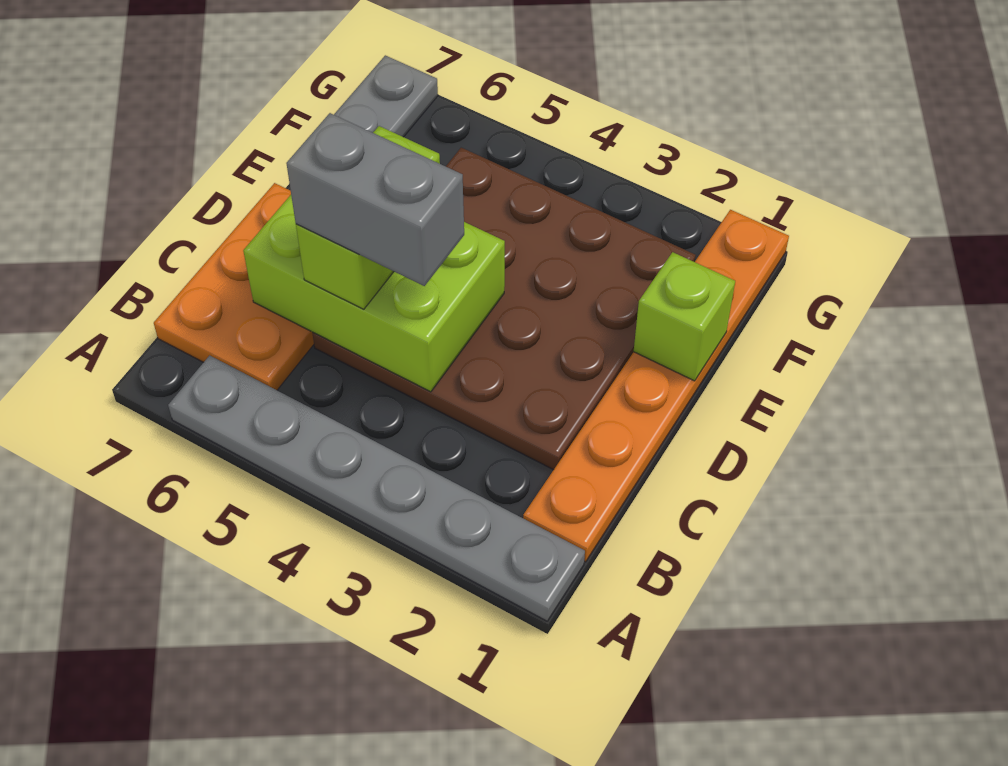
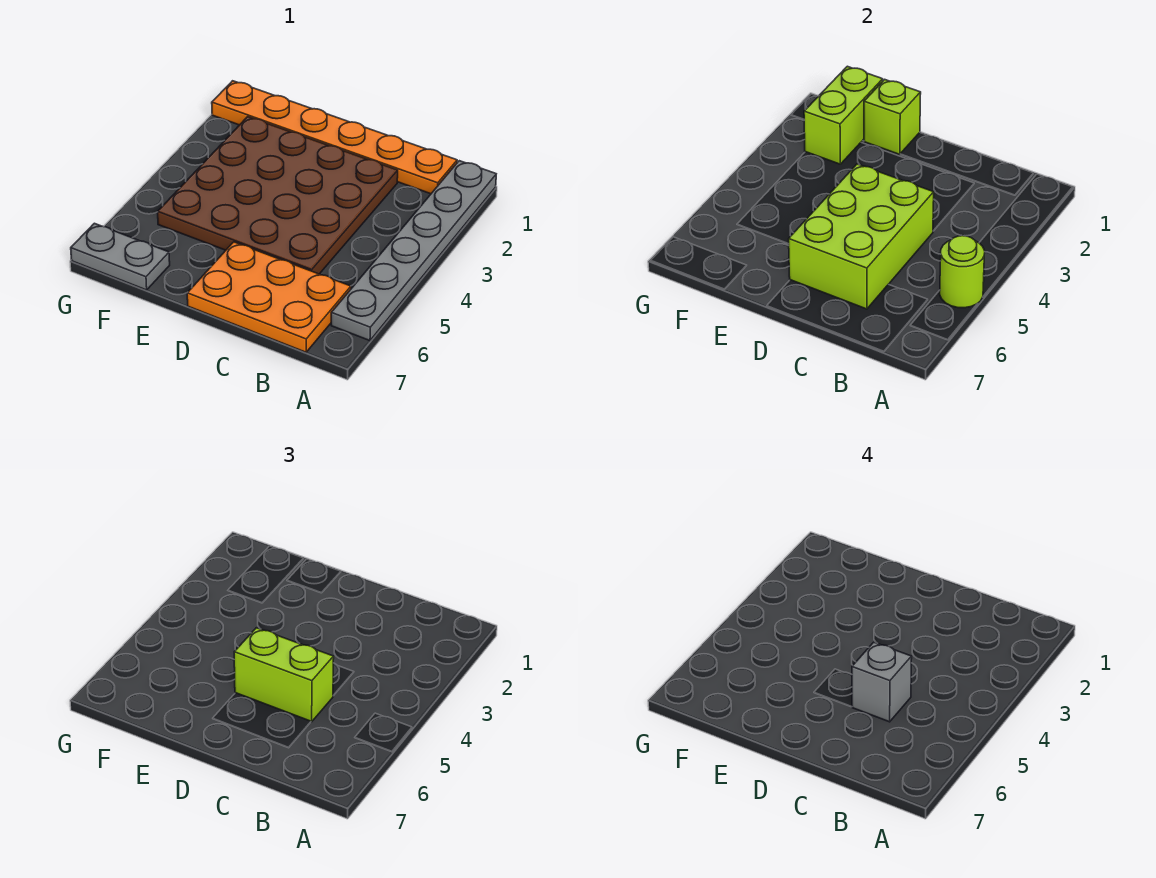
none -> lime 1x1 round brick [940,236,985,308]
grey 1x2 brick [286,113,464,286] -> grey 1x1 brick [852,642,912,722]
none -> lime 1x2 brick [804,66,883,164]

